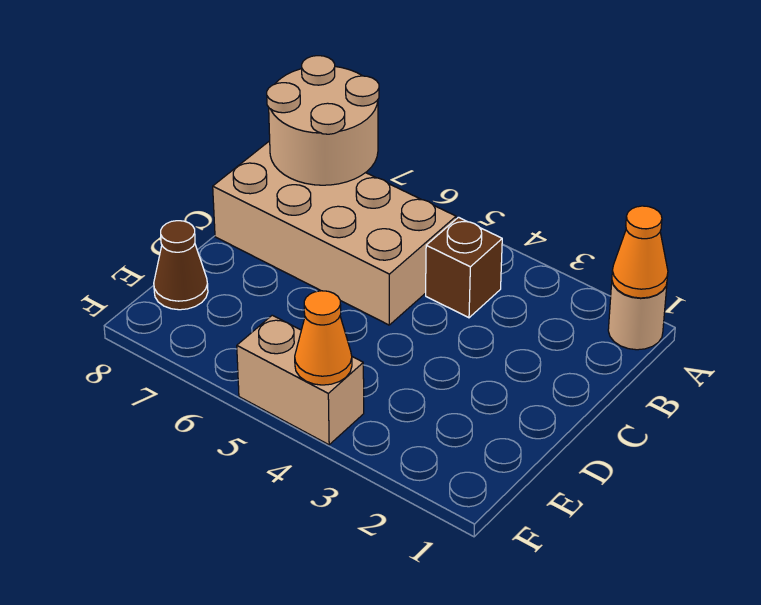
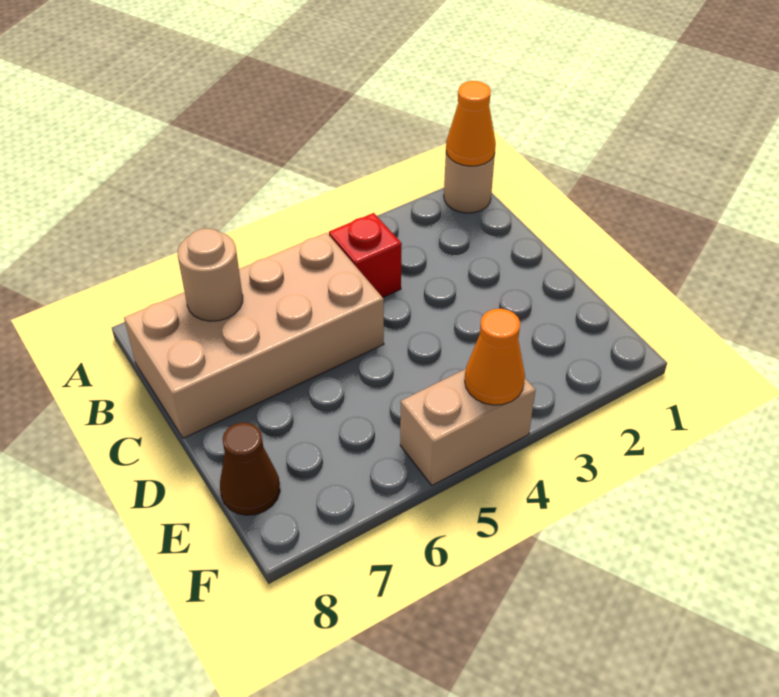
tan 2x2 round brick [267,56,379,185] -> tan 1x1 round brick [178,229,243,321]
brown 1x1 brick [426,217,502,318] -> red 1x1 brick [329,213,402,297]

